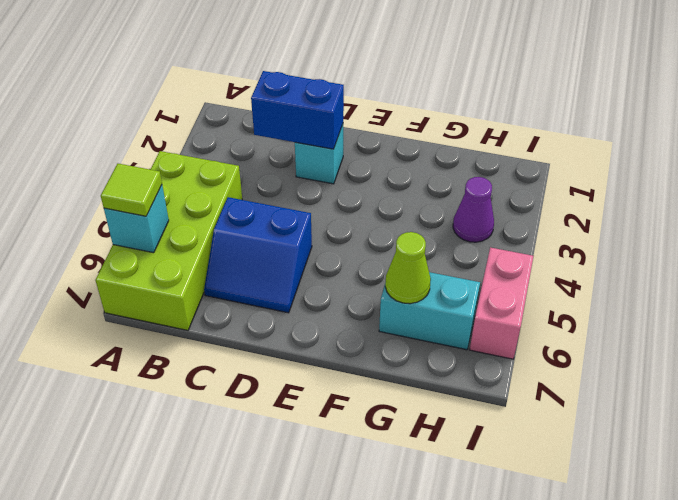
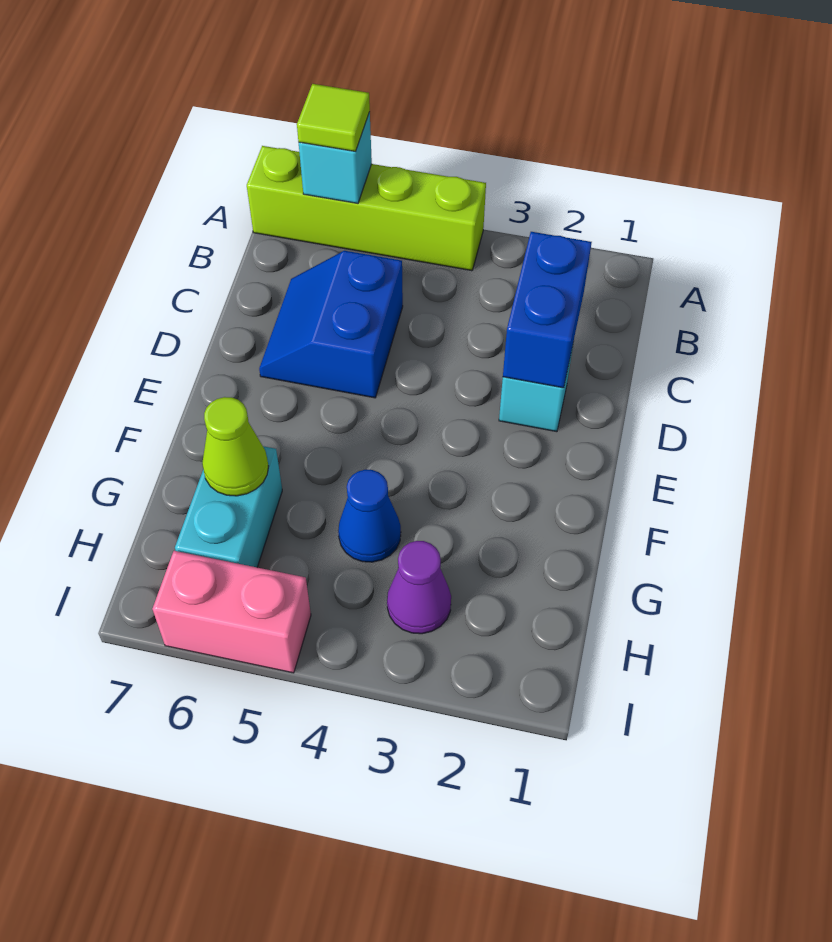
lime 2x4 brick [95,151,242,330] -> lime 1x4 brick [247,146,486,271]
none -> blue 1x1 cone [338,470,401,562]

